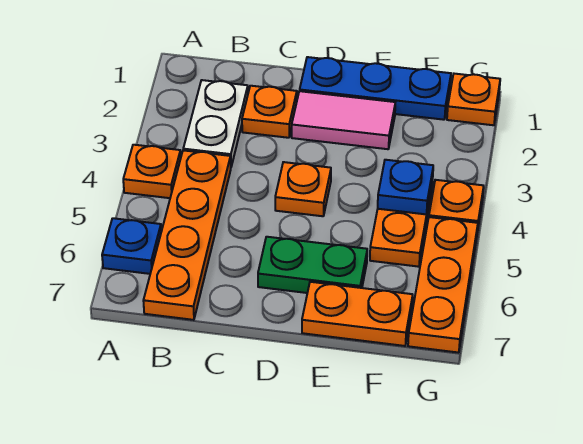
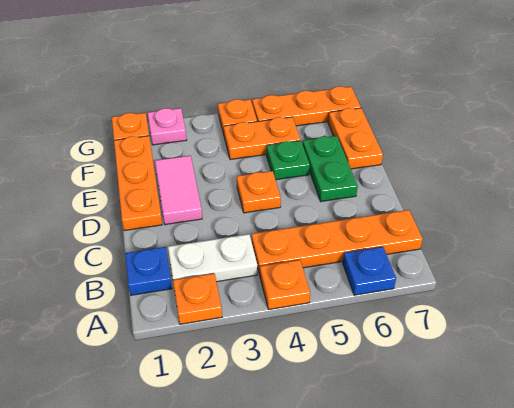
orange 1x1 plate [242,86,297,138] -> orange 1x1 plate moved to [173,273,222,324]
blue 1x3 plate [300,57,451,120] -> orange 1x3 plate [114,136,162,231]
none -> green 1x1 plate [266,141,310,180]
blue 1x1 plate [378,160,433,214] -> blue 1x1 plate moved to [125,247,172,295]
none -> pink 1x1 plate [148,108,187,145]

